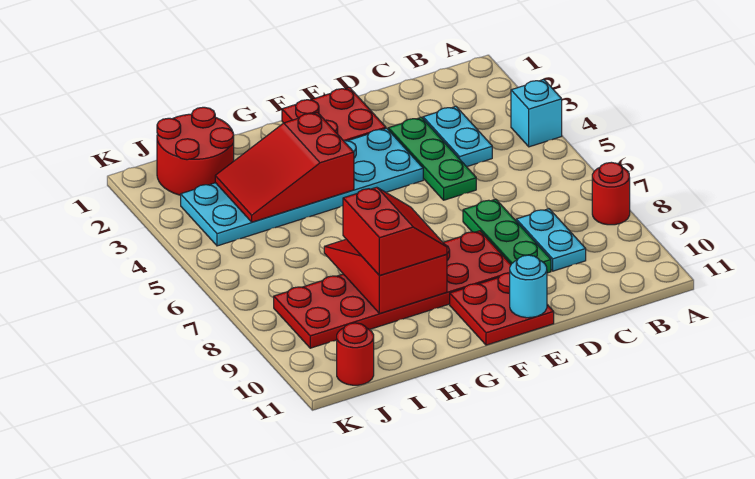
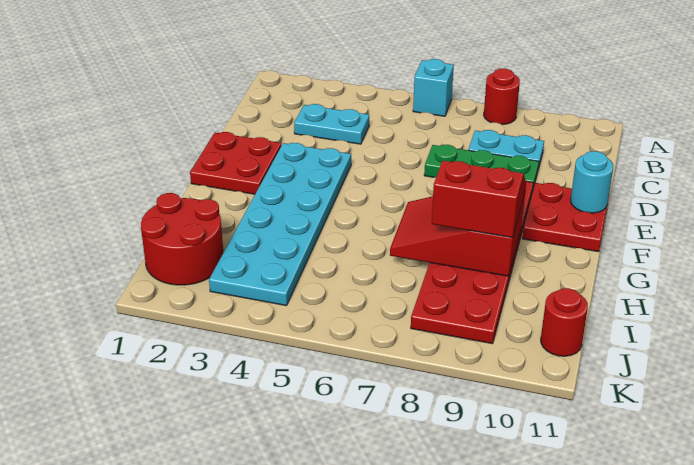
cyan 1x1 brick [511,79,562,147] -> cyan 1x1 brick moved to [413,59,454,116]
green 1x3 plate [388,117,476,200] -> none
red 2x3 slope [215,112,354,222] -> none

